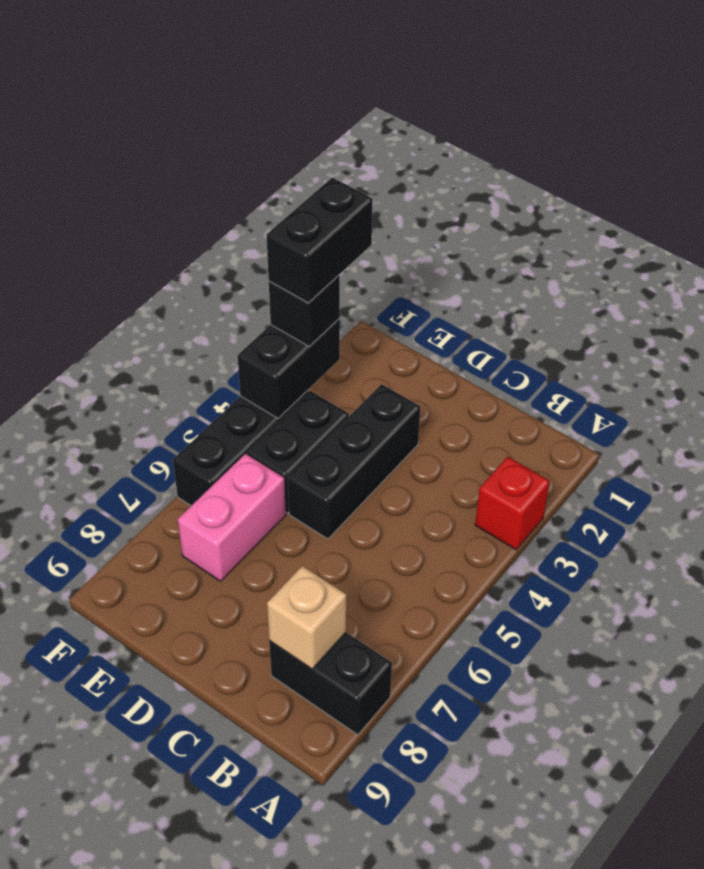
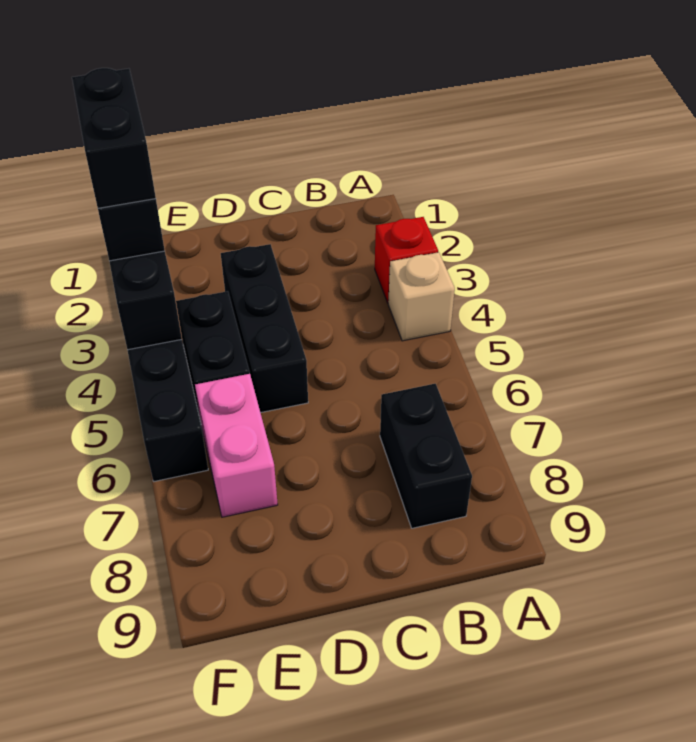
black 1x2 brick [269,633,392,735] -> black 1x2 brick turned to [380,384,472,528]
tan 1x1 brick [267,566,346,669] -> tan 1x1 brick moved to [388,252,455,341]

